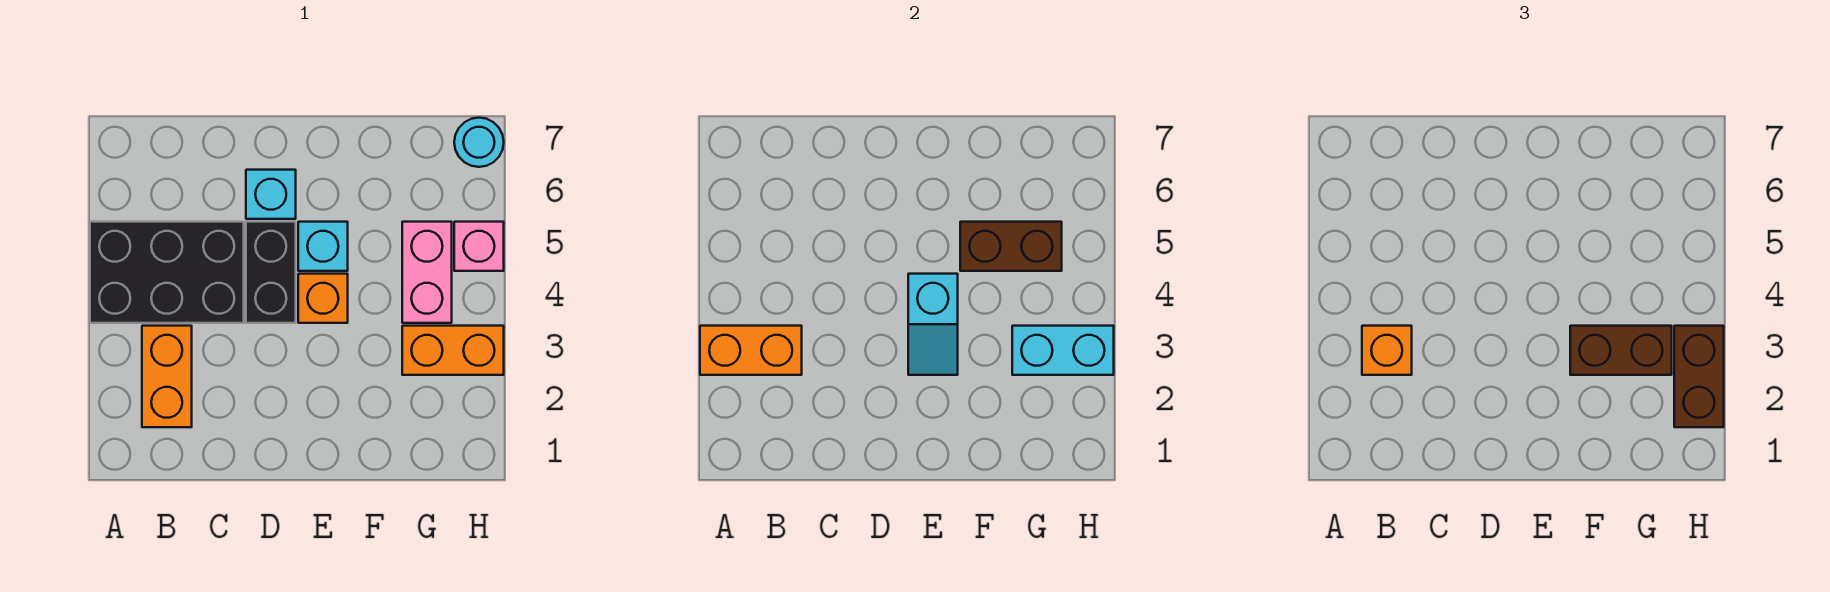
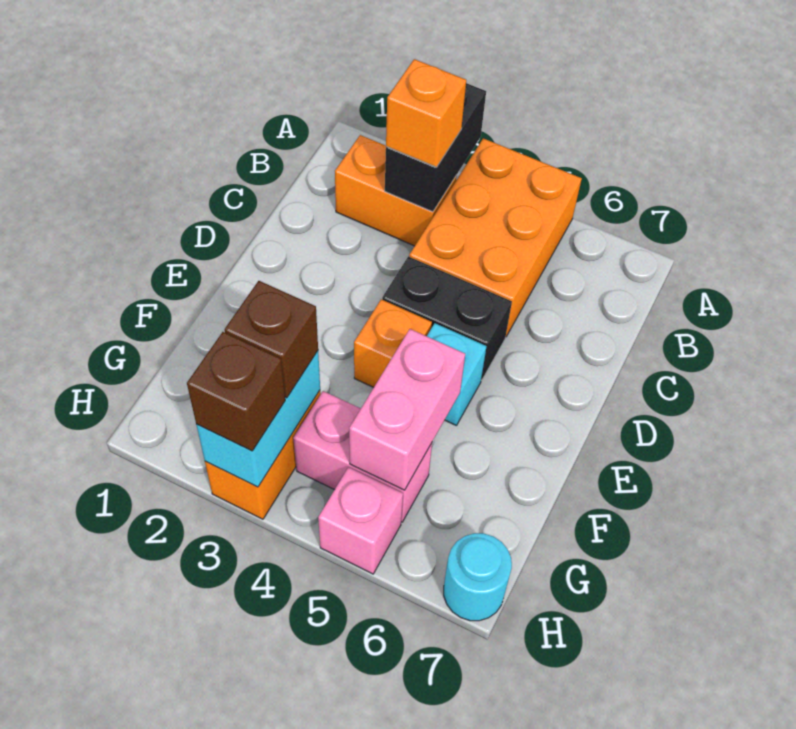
orange 1x2 brick [700,326,802,375] -> black 1x2 brick [385,83,486,212]
black 2x3 brick [90,222,244,323] -> orange 2x3 brick [409,138,582,336]
cyan 1x1 brick [246,170,296,219] -> none
cyan 1x2 slope [908,274,958,375] -> none
brown 1x2 brick [1570,326,1672,375] -> brown 1x1 brick [225,281,318,398]
brown 1x2 brick [960,222,1062,271] -> pink 1x2 brick [349,329,465,490]
brown 1x2 brick [1674,326,1724,427] -> brown 1x1 brick [187,332,285,451]

